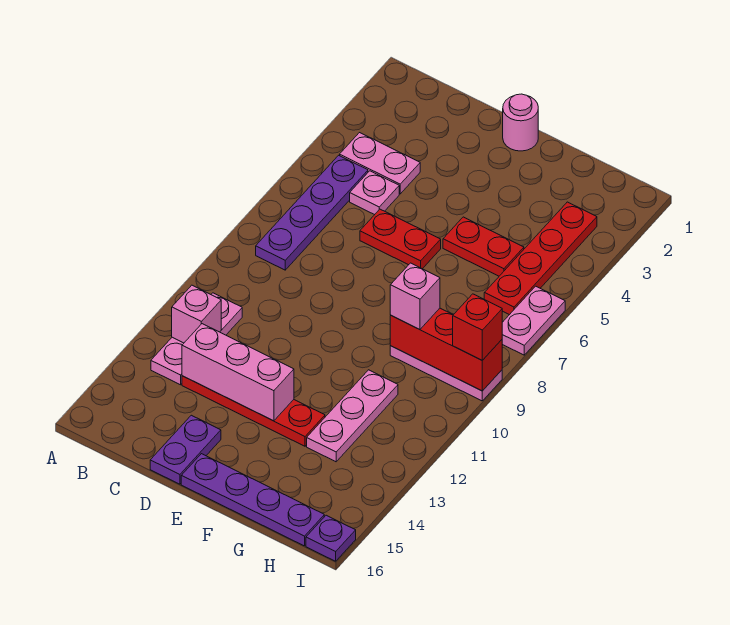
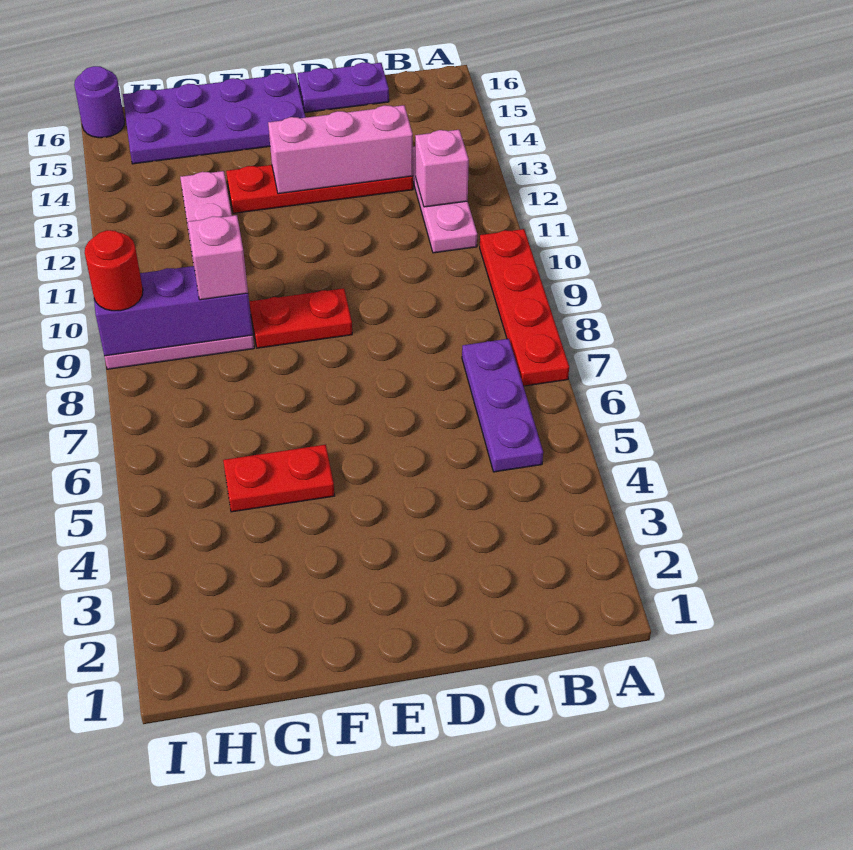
pink 1x2 plate [340,133,420,194] -> none
purple 1x4 plate [256,155,368,270] -> purple 1x3 plate [462,339,543,472]
pink 1x1 plate [350,171,399,215] -> none
red 1x2 plate [360,209,441,269] -> red 1x2 plate moved to [249,288,352,348]
purple 1x2 plate [150,415,221,484] -> purple 1x2 plate turned to [298,62,389,112]
pink 1x1 round brick [503,94,538,151] -> none
purple 1x4 plate [181,454,324,546] -> purple 2x4 plate [123,73,306,164]
red 1x3 brick [390,308,502,391] -> purple 1x3 brick [94,266,253,356]
red 1x4 plate [484,202,597,315] -> red 1x4 plate moved to [480,229,569,386]
pink 1x2 plate [502,286,565,355] -> none
red 1x1 brick [453,294,502,360] -> red 1x1 round brick [85,230,143,311]
purple 1x1 plate [306,515,356,561] -> purple 1x1 round brick [74,66,125,138]

